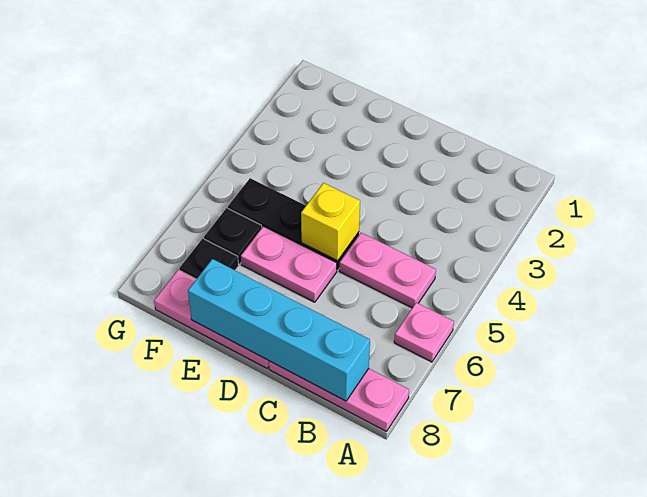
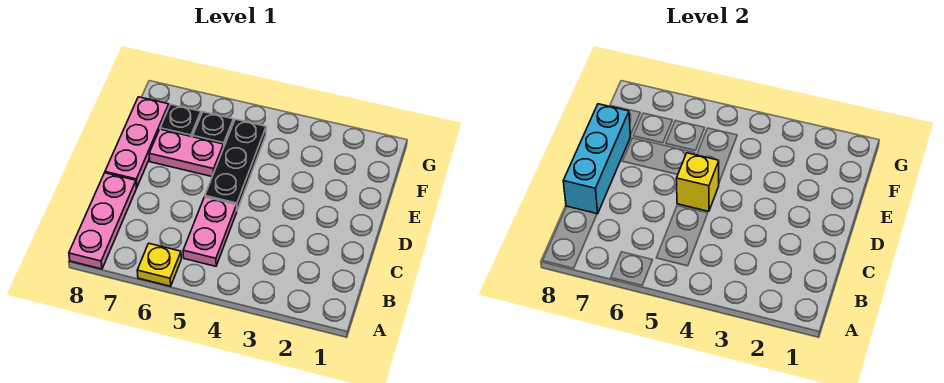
pink 1x1 plate [394,303,454,362] -> yellow 1x1 plate [137,243,181,286]
cyan 1x4 brick [188,259,370,401] -> cyan 1x3 brick [563,104,630,214]
pink 1x2 plate [241,226,337,302] -> pink 1x2 plate turned to [149,129,224,176]

